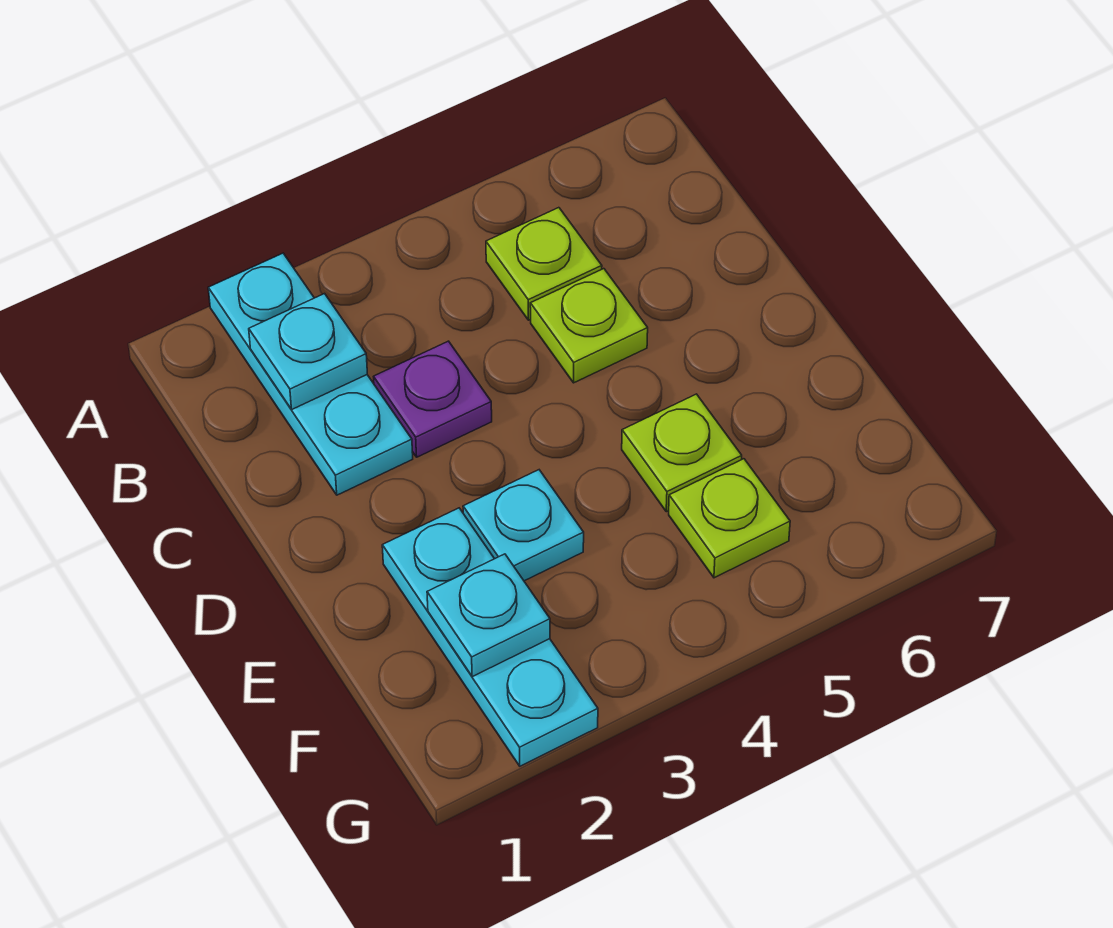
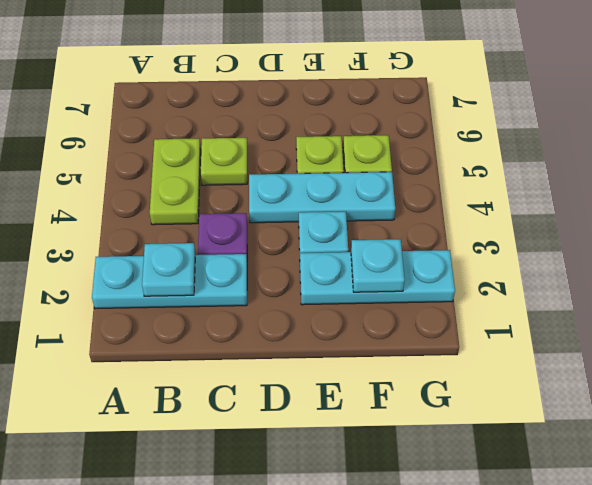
lime 1x1 plate [486,208,602,320] -> lime 1x2 plate [150,138,201,225]
none -> cyan 1x3 plate [249,172,395,223]

